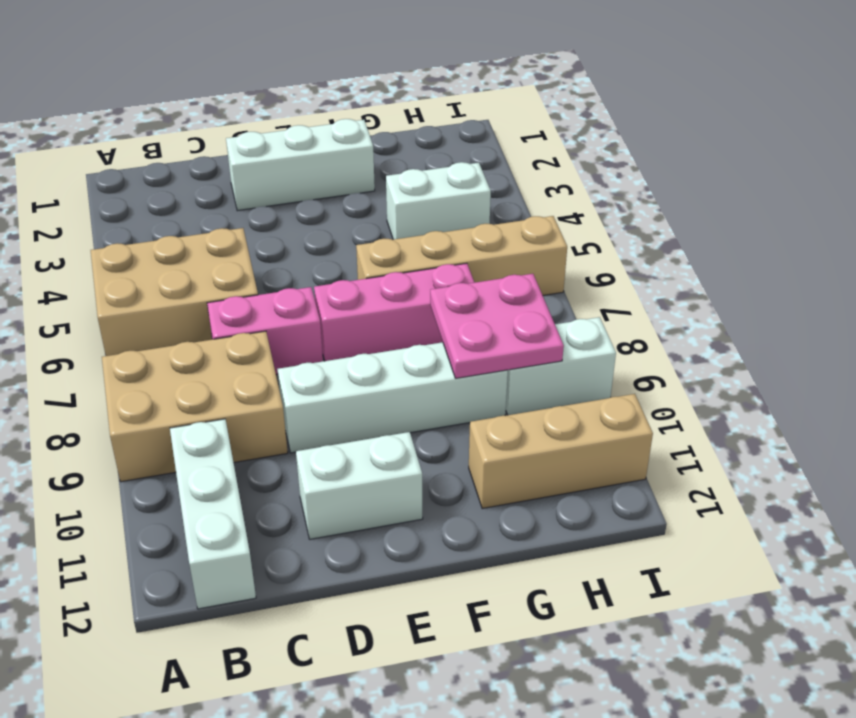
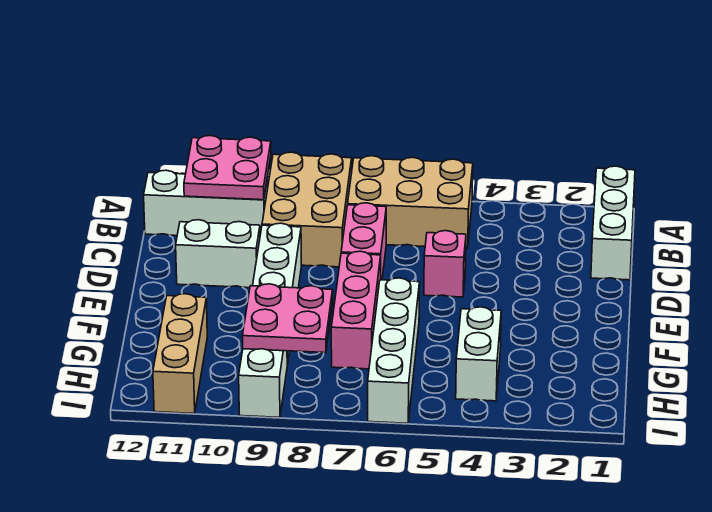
tan 2x3 brick [91,228,258,356] -> tan 2x3 brick turned to [348,156,473,248]
none -> pink 2x2 plate [184,136,271,200]
white 1x3 brick [226,119,375,211] -> white 1x3 brick moved to [591,166,635,280]
none -> pink 1x1 brick [424,231,466,297]
white 1x2 brick [296,432,423,539] -> white 1x2 brick turned to [176,220,260,288]
tan 1x4 brick [356,216,567,295] -> white 1x4 brick [368,278,420,423]

